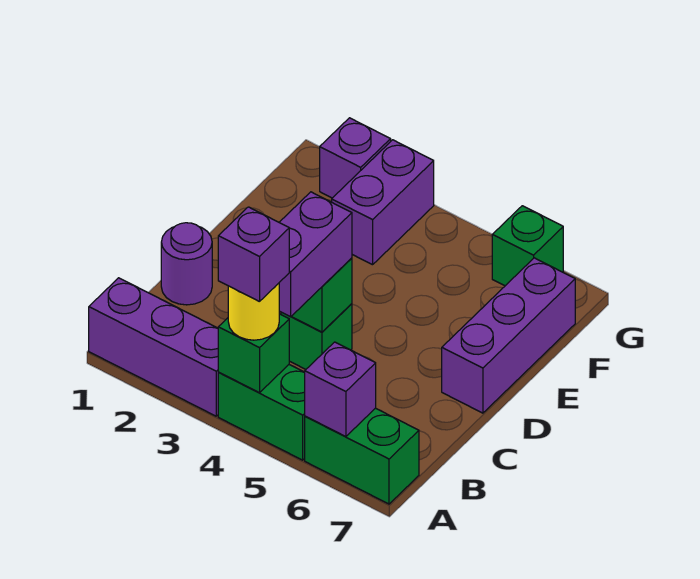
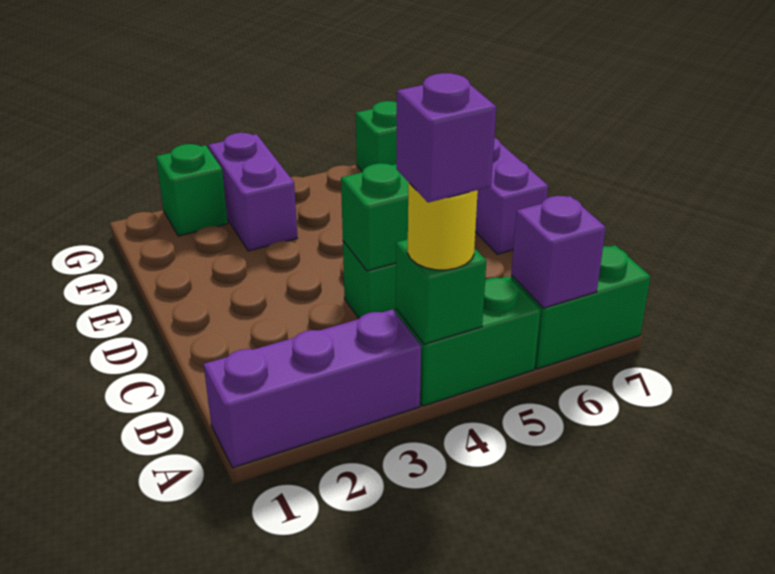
purple 1x2 brick [279,192,352,317] -> none
purple 1x1 round brick [161,223,212,305] -> none
purple 1x1 brick [320,118,391,198] -> green 1x1 brick [156,144,228,236]

